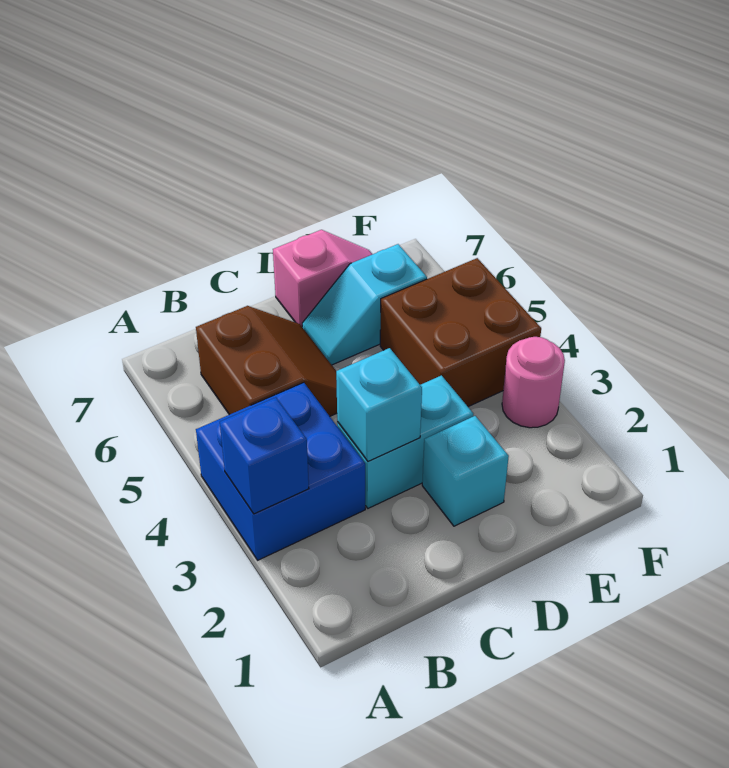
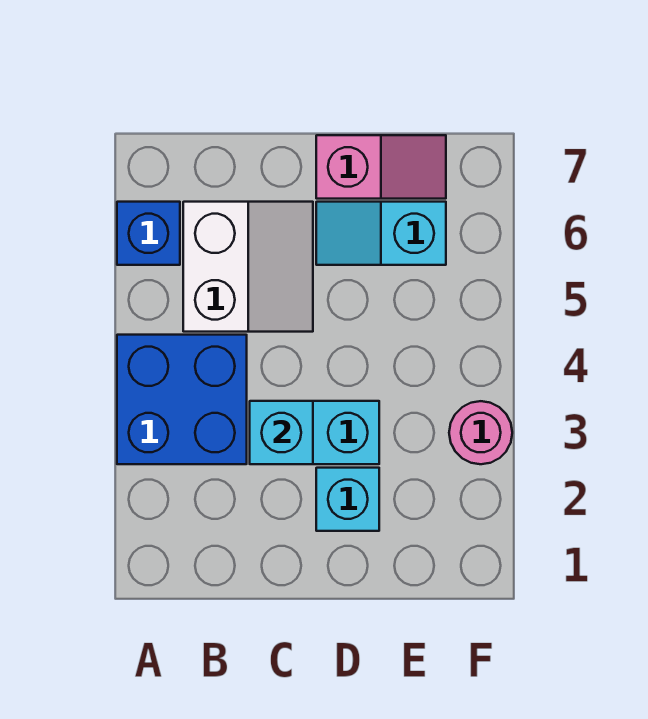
blue 1x1 brick [220,397,309,514] -> blue 1x1 brick moved to [117,202,180,265]
brown 2x2 slope [196,306,337,416] -> white 2x2 slope [183,202,313,332]
brown 2x2 brick [380,258,541,407] -> none

